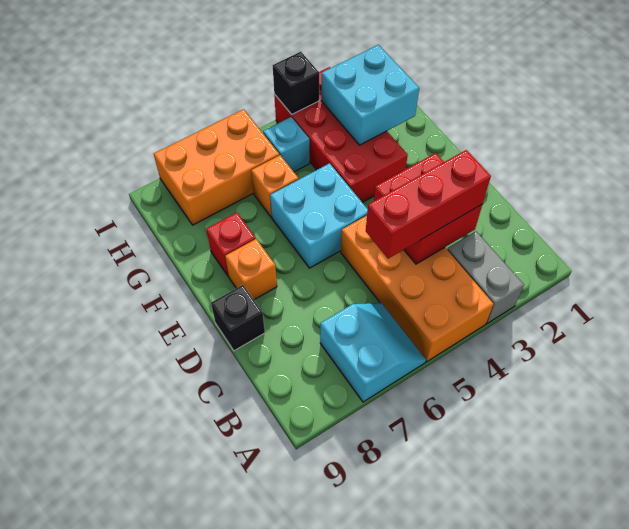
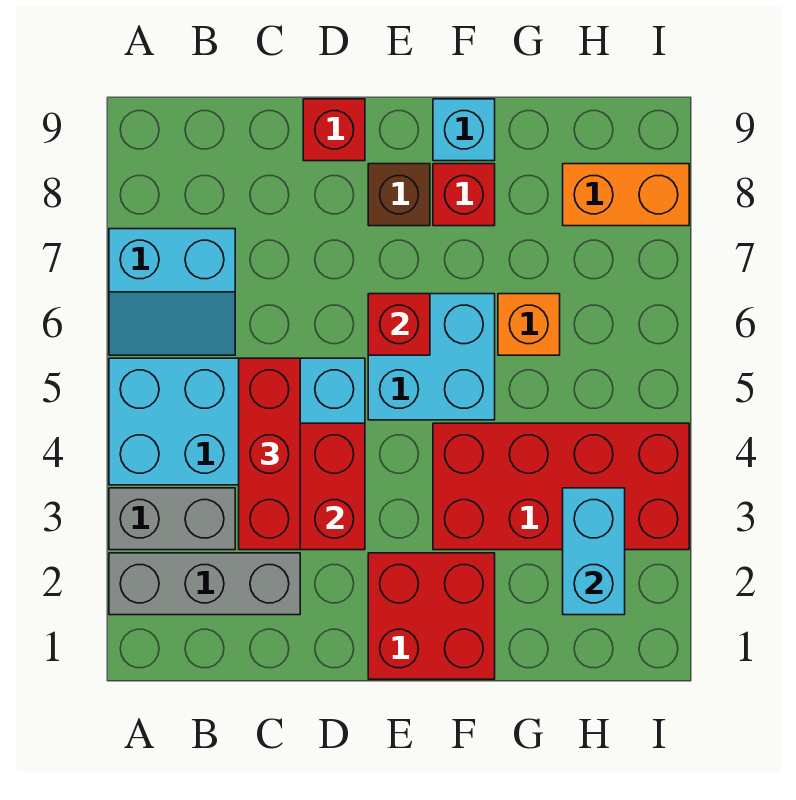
none -> grey 1x3 brick [109,553,300,615]
orange 2x4 brick [341,216,493,362] -> cyan 2x4 brick [109,358,365,485]
black 1x1 brick [211,285,265,351] -> red 1x1 brick [303,99,365,161]
none -> red 2x2 brick [368,553,495,679]
none -> red 1x1 brick [368,294,430,355]
orange 1x1 brick [225,239,277,300] -> brown 1x1 brick [368,164,430,226]
cyan 2x2 brick [321,45,419,145] -> cyan 1x2 brick [563,488,625,615]
cyan 1x1 brick [263,117,309,172] -> cyan 1x1 brick moved to [433,99,495,161]
orange 2x3 brick [154,109,279,225] -> orange 1x2 brick [563,164,689,226]
black 1x1 brick [273,52,319,114] -> none

